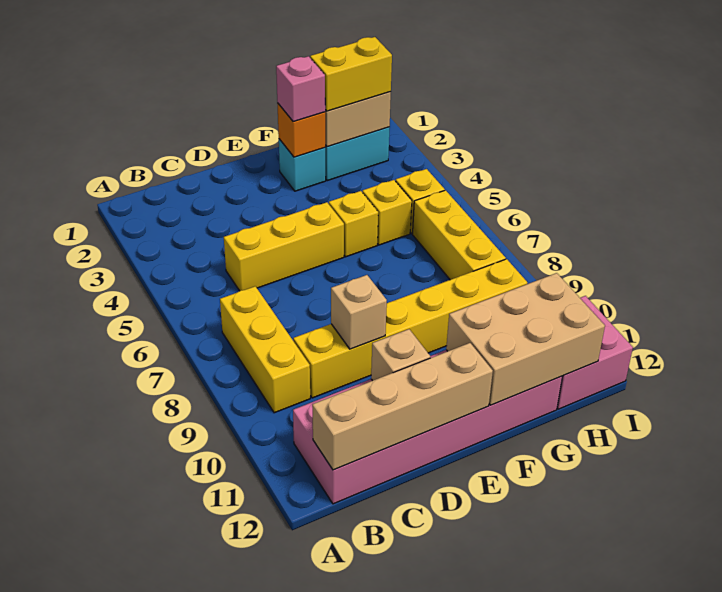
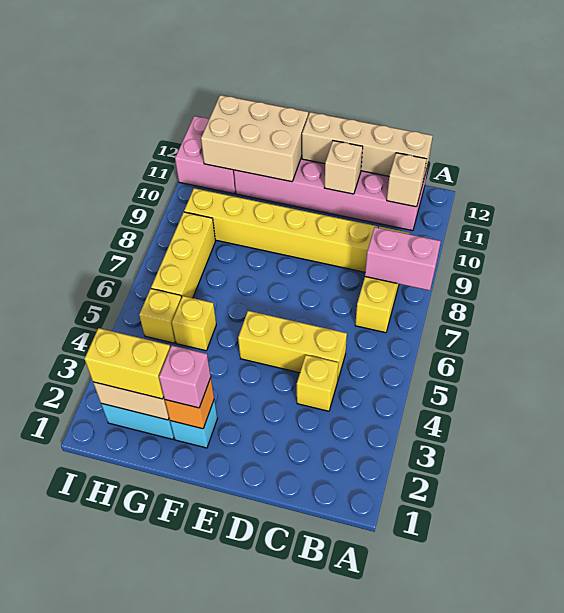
none -> pink 1x2 brick [365,227,441,290]
tan 1x1 brick [331,275,387,349] -> tan 1x1 brick moved to [387,153,426,207]
yellow 1x1 brick [329,191,378,257] -> yellow 1x1 brick moved to [297,355,338,411]

